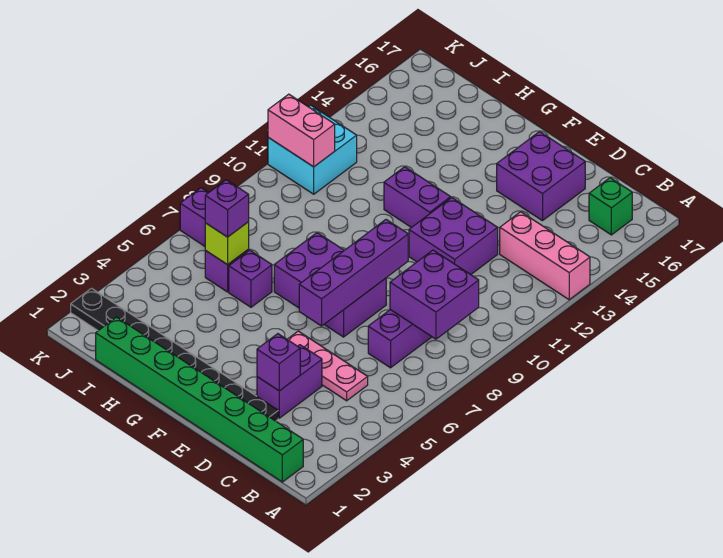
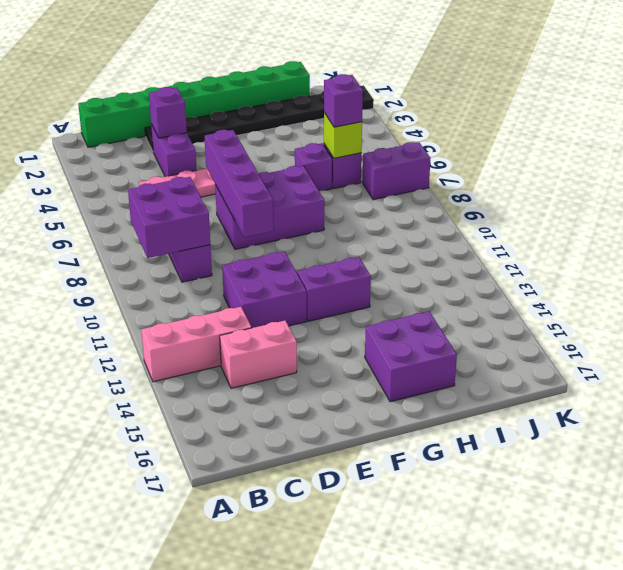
green 1x1 brick [589,178,632,235] -> none
purple 2x2 brick [497,132,585,221] -> purple 2x2 brick moved to [365,311,457,402]
cyan 2x2 brick [268,105,357,194] -> none
pink 1x2 brick [268,94,335,167] -> pink 1x2 brick moved to [220,321,297,388]

